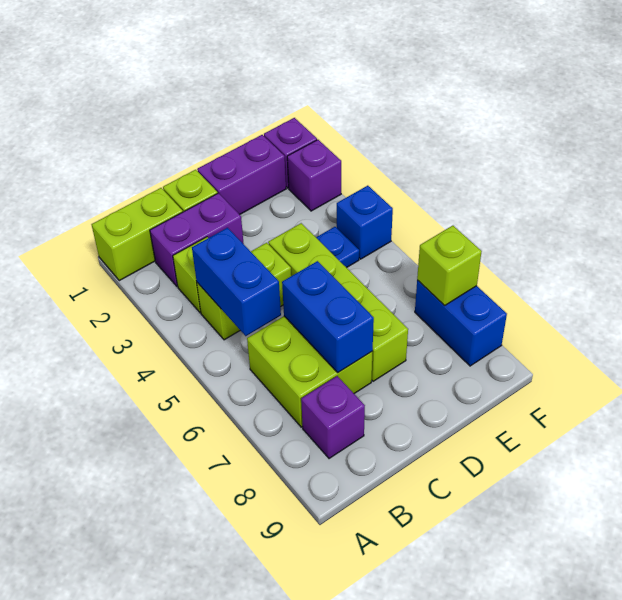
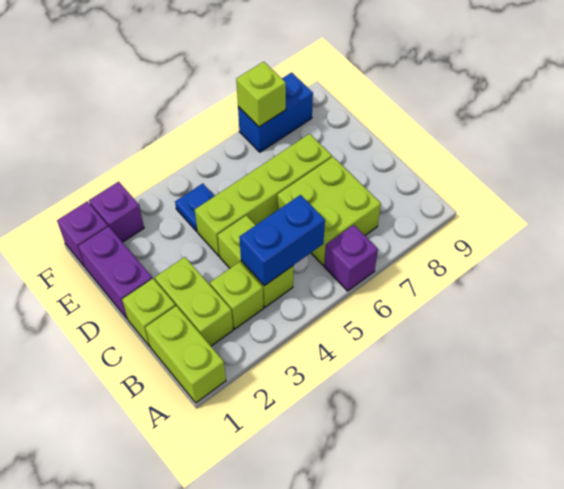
purple 1x2 brick [150,193,244,286] -> lime 1x2 brick [155,257,233,346]
purple 1x1 brick [301,376,365,459] -> purple 1x1 brick moved to [324,225,378,291]
blue 1x2 brick [282,261,374,372] -> none
blue 1x1 brick [337,186,393,259] -> none

